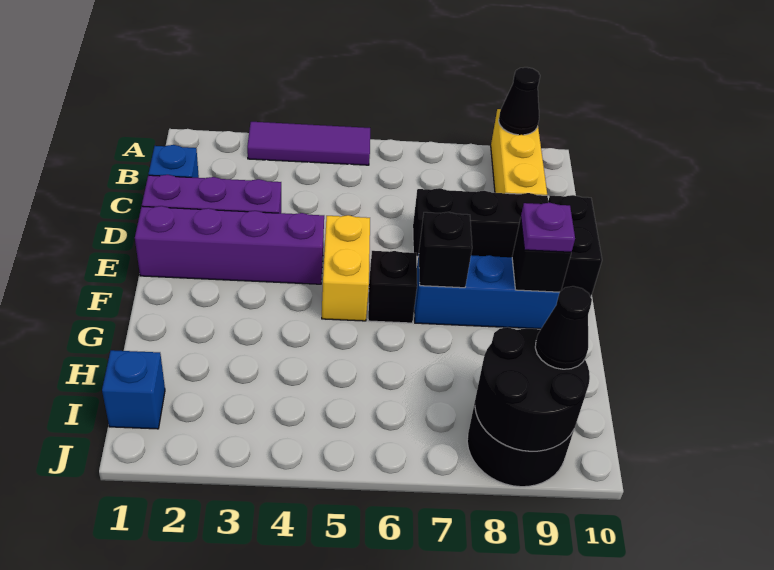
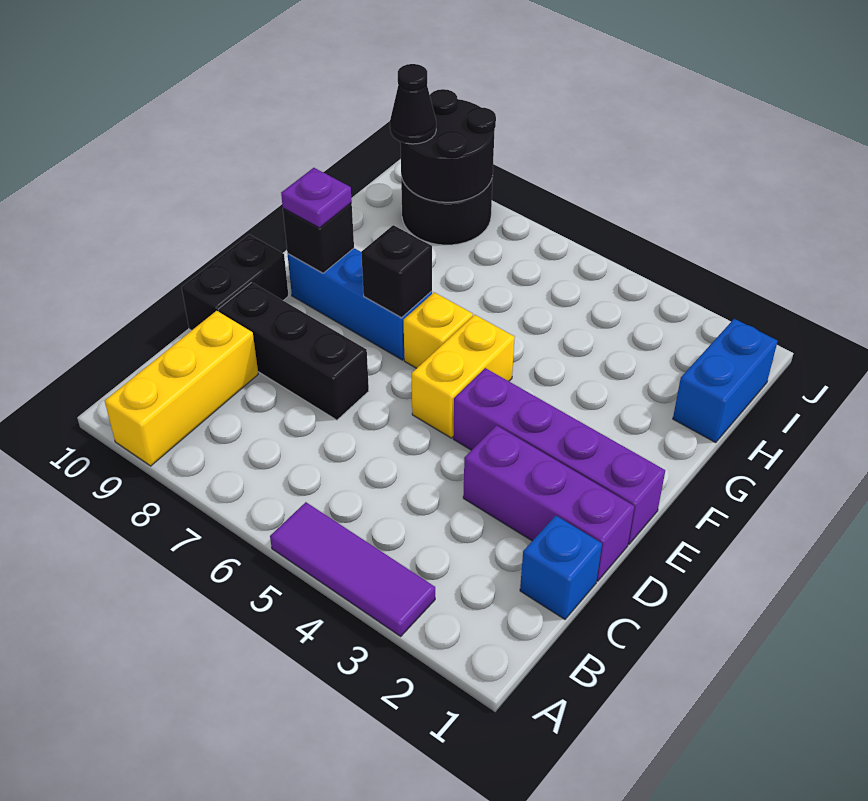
black 1x1 cone [499,67,540,135] -> none
black 1x1 brick [368,251,417,323] -> yellow 1x1 brick [404,292,473,368]
blue 1x1 brick [102,350,165,429] -> blue 1x2 brick [673,319,778,443]

